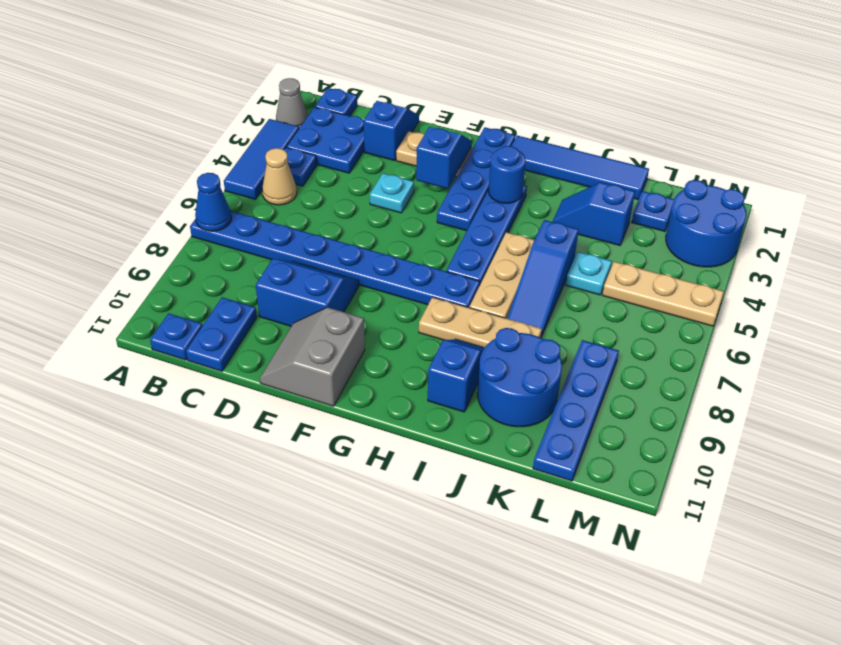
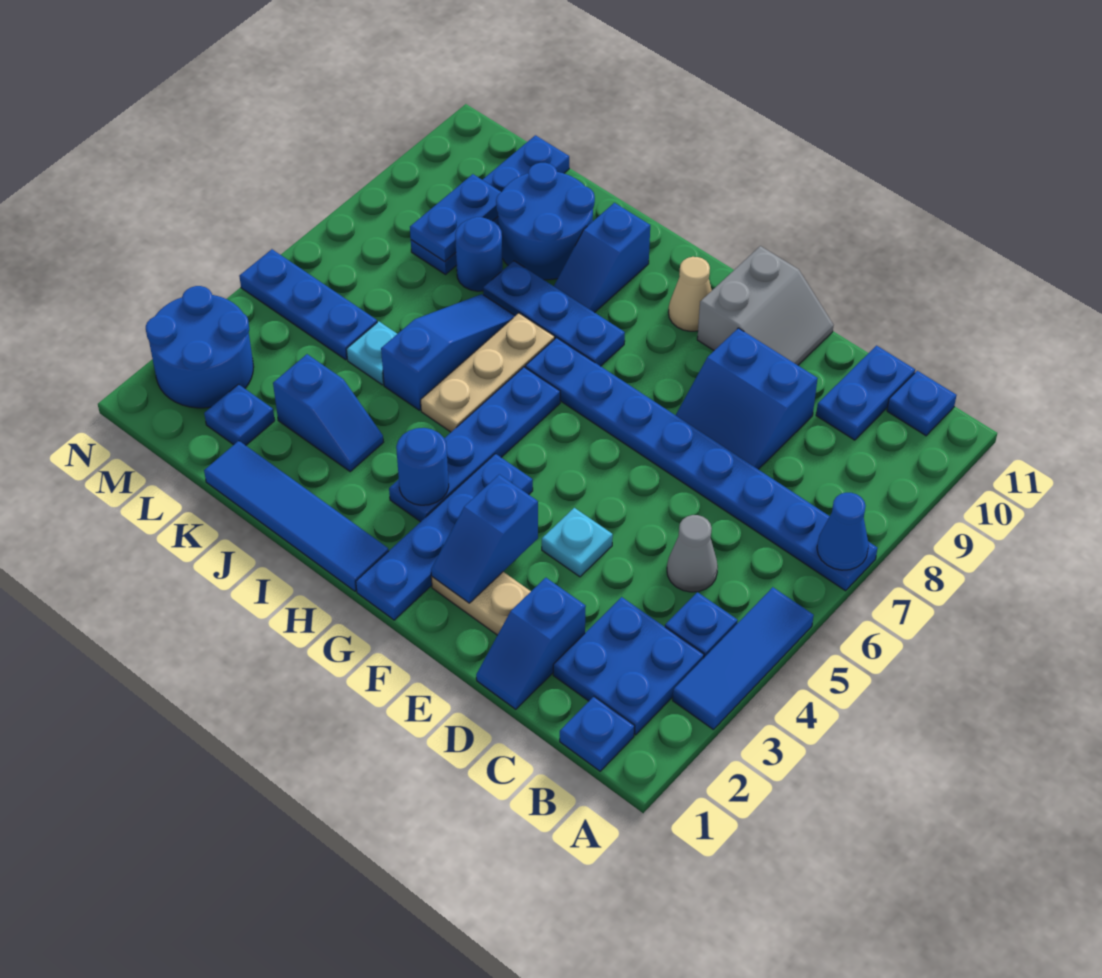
grey 1x1 cone [276,78,308,128] -> grey 1x1 cone moved to [667,515,718,592]
tan 1x1 cone [262,148,297,205] -> tan 1x1 cone moved to [668,257,712,331]
tan 1x3 plate [419,297,542,348] -> blue 1x3 plate [483,261,625,366]
none -> blue 1x1 round brick [455,217,503,291]
tan 1x3 plate [603,262,724,326] -> blue 1x3 plate [239,249,377,360]
none -> blue 1x2 plate [410,174,501,262]

